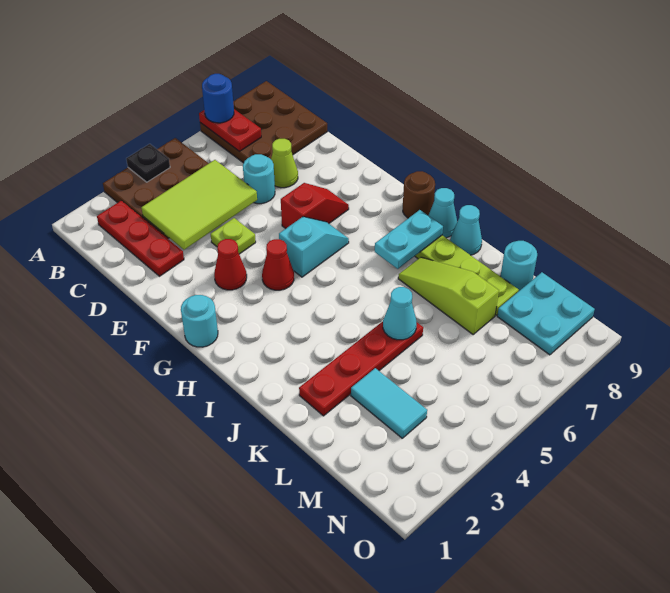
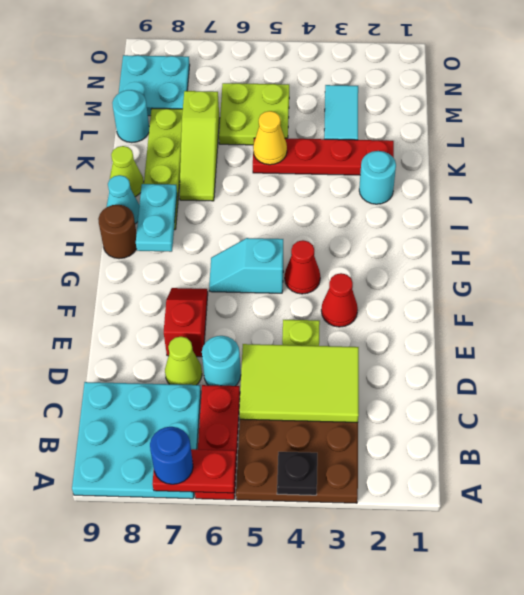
brown 3x3 plate [200,81,327,163] -> cyan 3x3 plate [72,382,201,499]
red 1x2 plate [199,109,261,152] -> red 1x2 plate turned to [152,449,236,493]
red 1x3 plate [97,200,184,276] -> red 1x3 plate moved to [195,385,240,500]
red 1x2 slope [281,183,349,229] -> red 1x2 slope turned to [164,288,208,357]
cyan 1x1 round brick [181,295,218,347] -> cyan 1x1 round brick moved to [359,151,396,204]
cyan 1x2 plate [375,210,443,269] -> cyan 1x2 plate turned to [136,184,177,252]
cyan 1x1 cone [450,205,482,255] -> lime 1x1 cone [110,146,144,197]
cyan 1x1 cone [383,287,417,340] -> yellow 1x1 cone [253,111,287,165]
none -> lime 2x2 plate [219,83,289,145]

